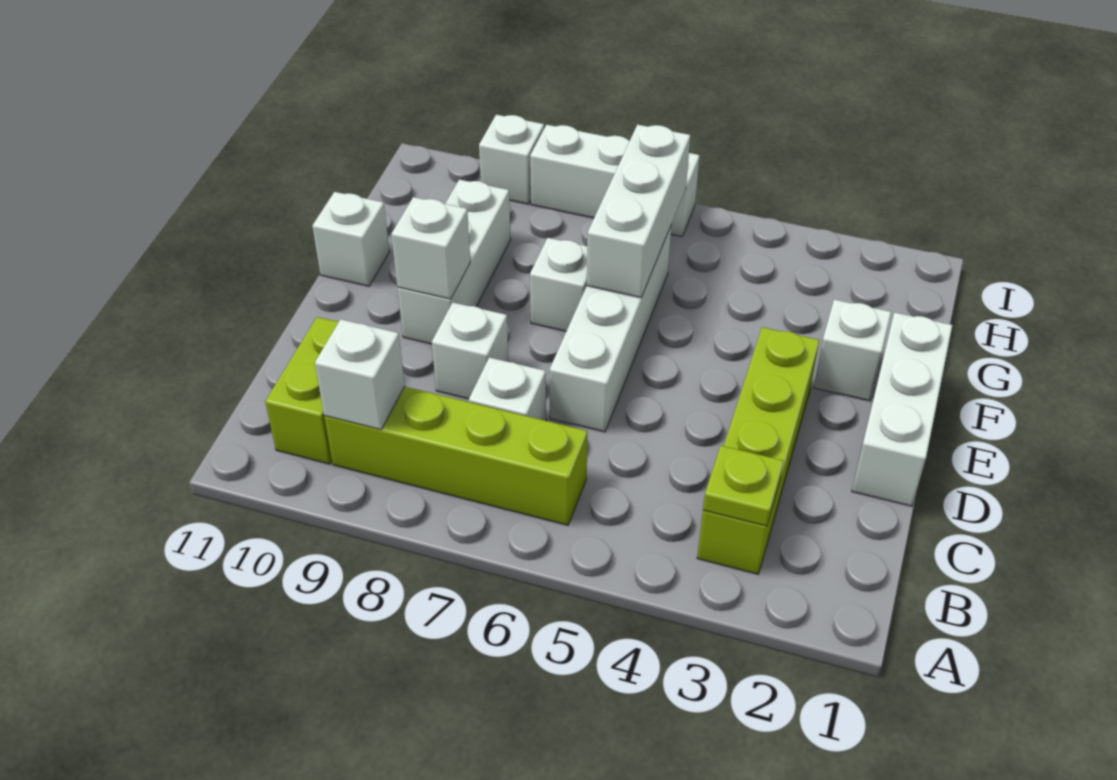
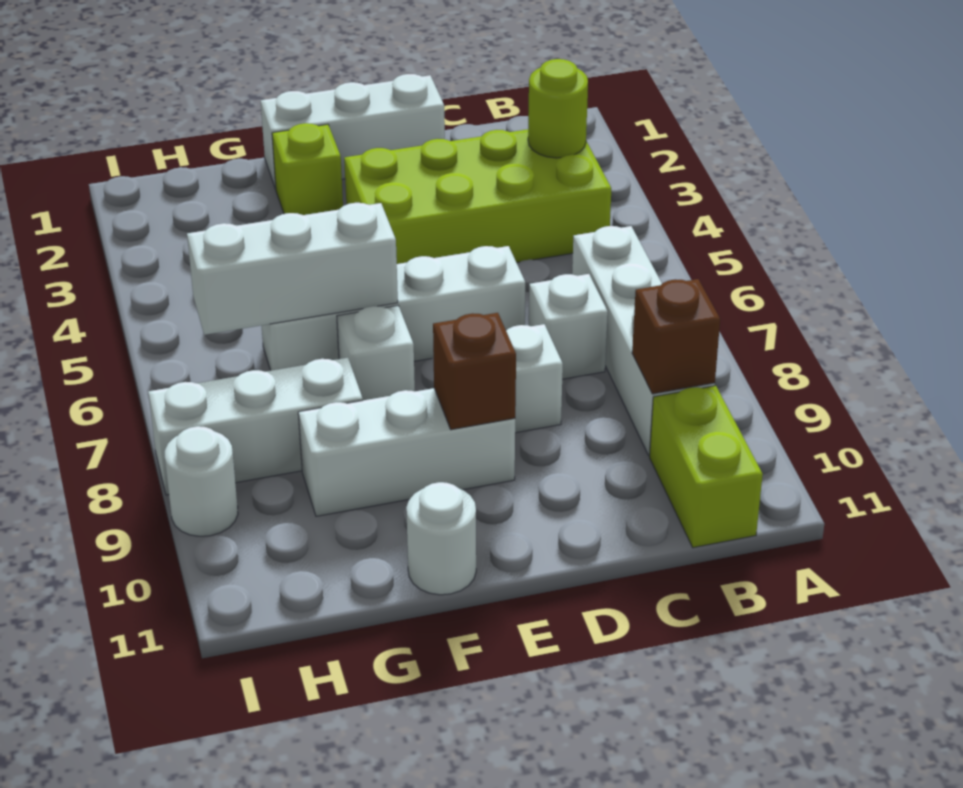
lime 1x4 brick [697,327,819,574] -> lime 2x4 brick [344,129,611,264]
lime 1x1 plate [703,446,784,526] -> lime 1x1 round brick [528,59,588,158]
lime 1x4 brick [324,387,588,525] -> white 1x4 brick [572,226,715,456]
white 1x1 brick [315,319,405,430] -> brown 1x1 brick [632,279,720,394]
lime 1x2 brick [265,317,338,464] -> lime 1x2 brick turned to [650,386,763,548]
white 1x1 brick [391,197,470,299] -> brown 1x1 brick [433,313,516,430]
white 1x1 brick [814,300,891,401] -> lime 1x1 brick [272,123,343,215]
white 1x1 brick [312,192,389,286] -> white 1x1 round brick [406,482,476,595]
white 1x3 brick [530,125,700,237] -> white 1x3 brick turned to [148,358,363,495]
white 1x1 brick [479,115,544,204] -> white 1x1 round brick [165,426,238,536]

